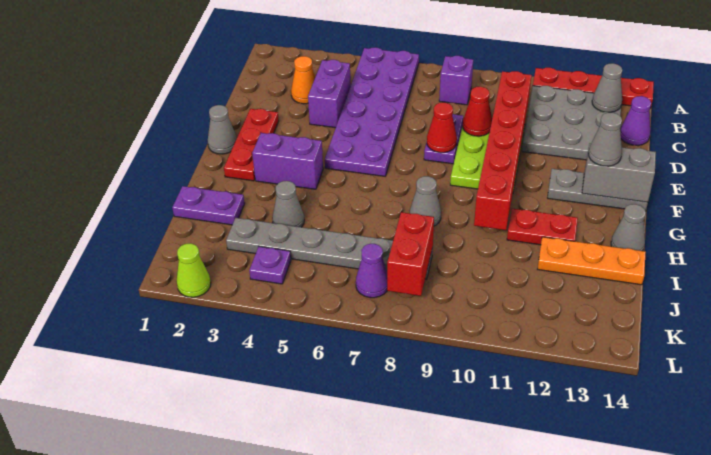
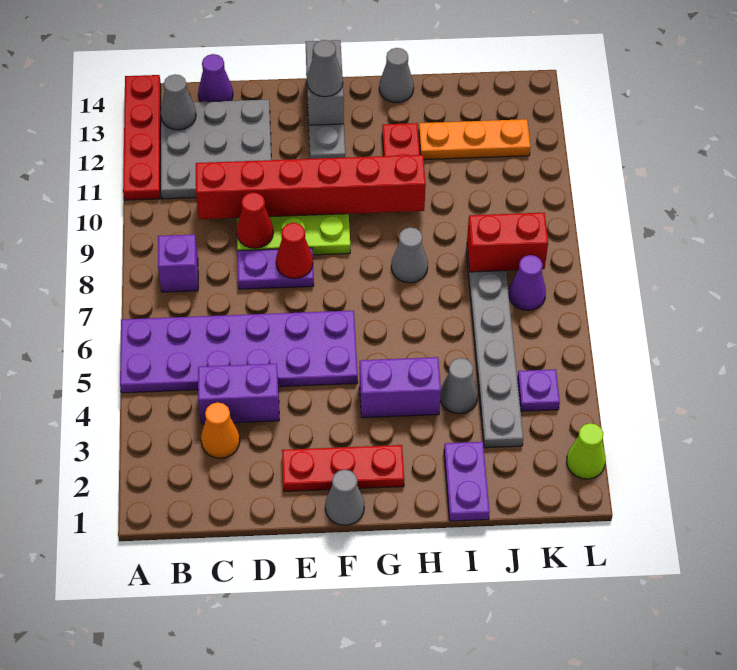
purple 1x2 brick [252,133,323,189] -> purple 1x2 brick turned to [360,357,441,418]
orange 1x3 plate [538,237,646,285] -> orange 1x3 plate turned to [419,119,530,160]

